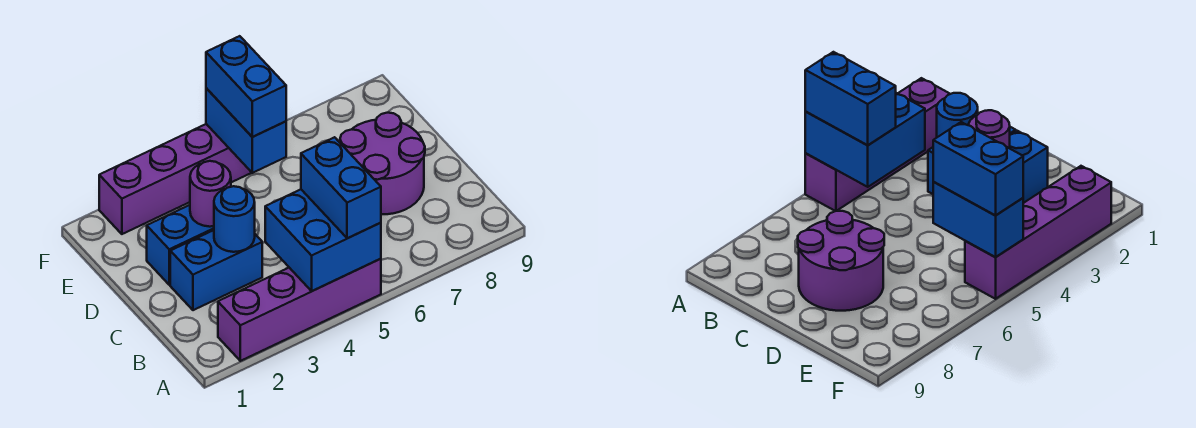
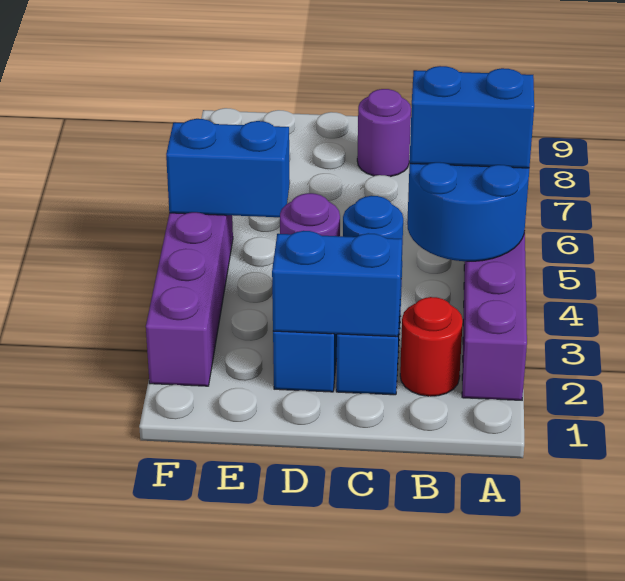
blue 2x2 brick [265,189,381,291] -> blue 2x2 round brick [407,162,529,261]
none -> red 1x1 round brick [400,297,463,396]
purple 2x2 round brick [340,113,425,214] -> purple 1x1 round brick [357,89,411,177]
blue 1x2 brick [206,36,286,137] -> blue 1x2 brick moved to [272,231,402,337]

